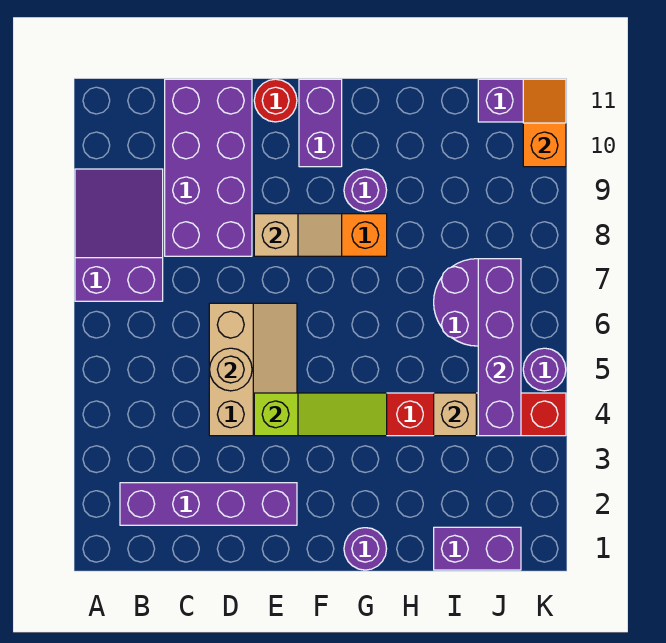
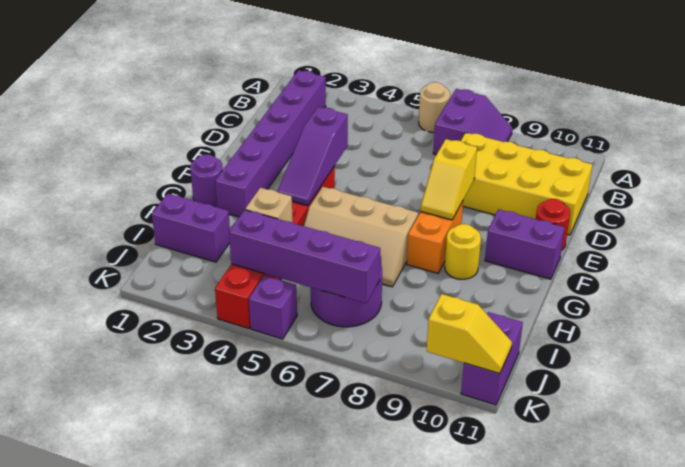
purple 2x3 slope [75,169,163,301] -> purple 2x2 slope [433,89,513,155]
purple 1x4 brick [120,483,297,525] -> purple 1x6 brick [215,70,326,217]
purple 2x4 brick [165,79,252,256] -> yellow 2x4 brick [461,133,592,235]
tan 2x3 slope [209,303,297,436] -> tan 2x3 slope moved to [304,187,418,287]
tan 1x1 round brick [210,348,252,391] -> tan 1x1 round brick moved to [419,82,450,132]
lime 1x3 slope [254,393,387,436] -> purple 1x3 slope [277,107,348,206]
tan 1x2 slope [254,214,342,256] -> yellow 1x2 slope [421,139,477,220]
purple 1x1 round brick [344,169,387,212] -> yellow 1x1 round brick [445,224,481,279]
purple 1x2 brick [434,527,521,570] -> purple 1x2 brick turned to [152,194,230,262]
purple 1x1 round brick [523,348,566,391] -> purple 1x1 brick [249,275,297,339]
orange 1x2 slope [523,79,566,167] -> yellow 1x2 slope [427,294,512,374]

